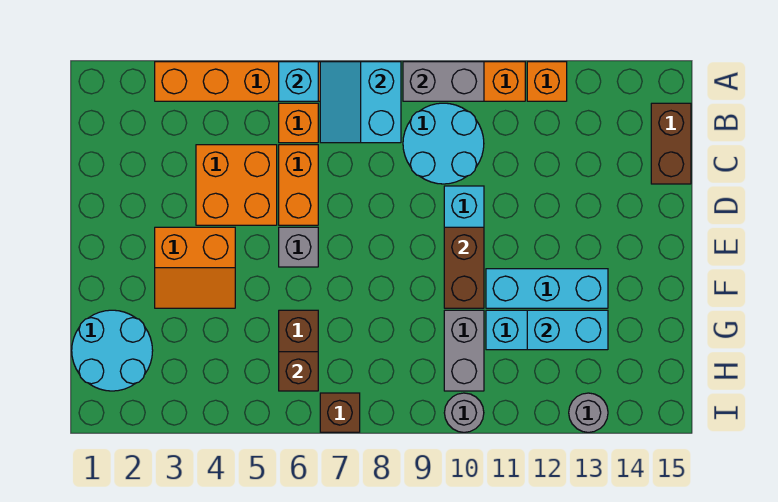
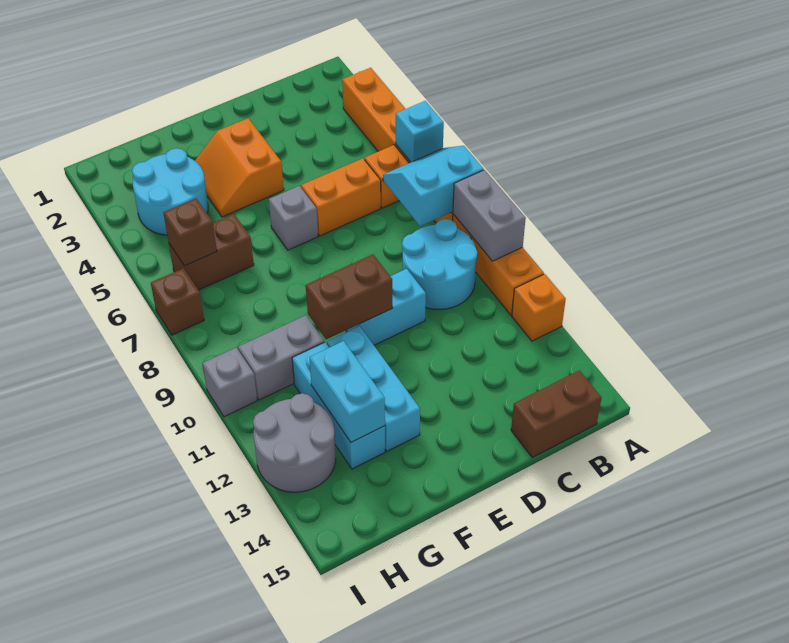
orange 2x2 brick [196,145,277,225] -> none
cyan 2x2 round brick [72,310,153,391] -> cyan 2x2 round brick moved to [132,148,208,235]
grey 1x1 round brick [444,393,484,432] -> grey 1x1 brick [203,347,257,417]
grey 1x1 round brick [569,393,608,432] -> grey 2x2 round brick [253,393,336,492]

